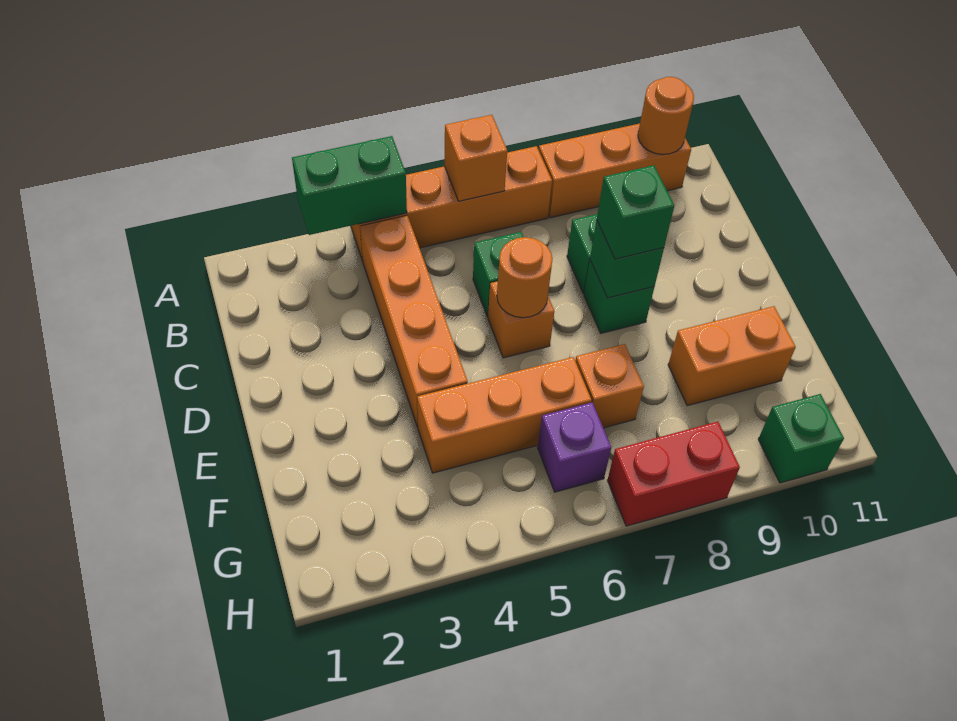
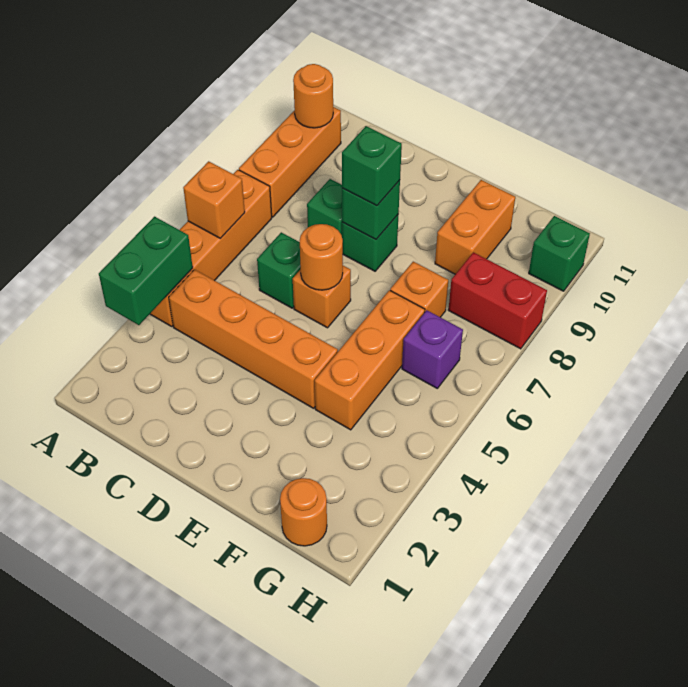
none -> orange 1x1 round brick [280,478,327,546]
red 1x2 brick [607,422,740,526] -> red 1x2 brick turned to [448,252,547,349]

